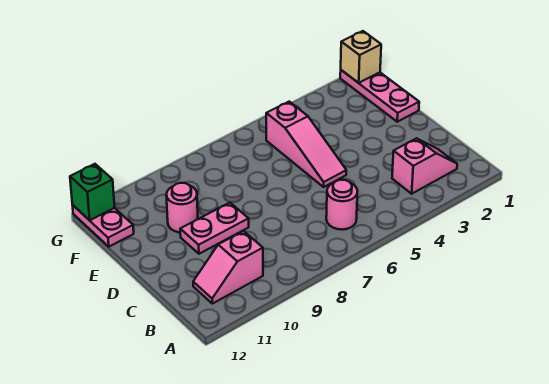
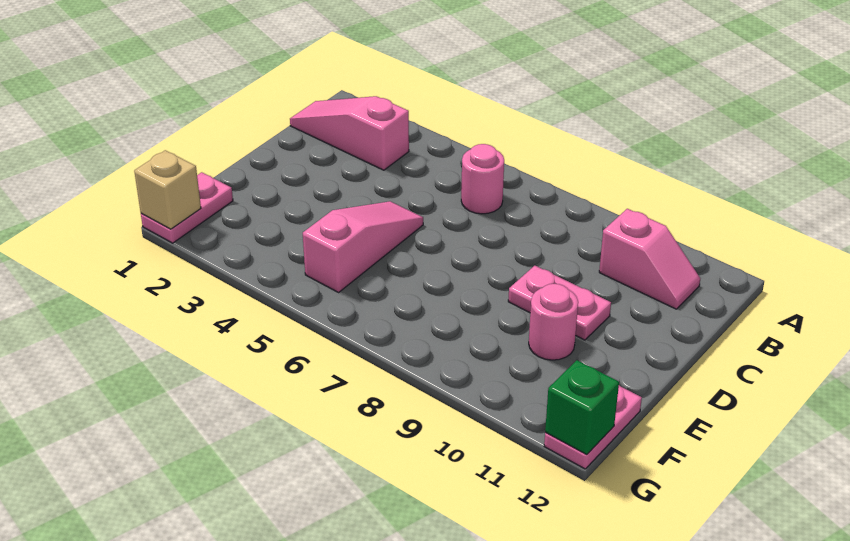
pink 1x2 slope [392,138,457,194] -> pink 1x3 slope [290,96,409,170]
pink 1x3 plate [340,70,419,122] -> pink 1x2 plate [141,172,233,243]

